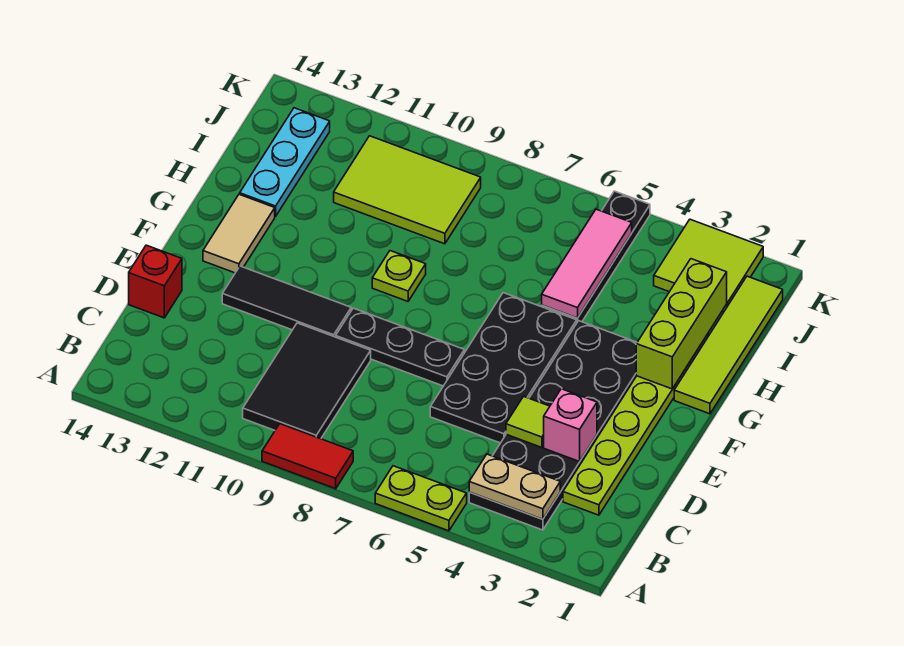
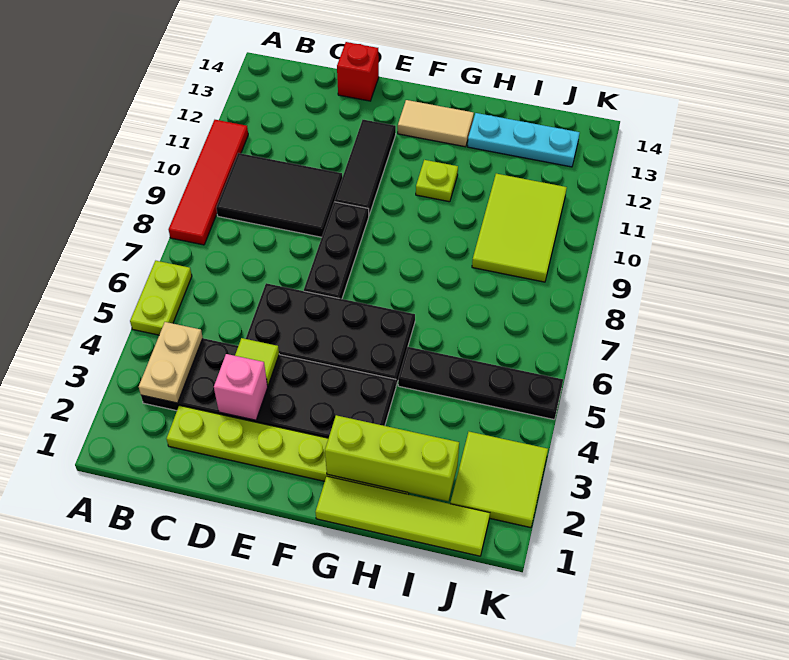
red 1x2 tile [262,424,353,489] -> red 1x4 tile [169,120,248,245]
lime 1x1 plate [372,251,426,301] -> lime 1x1 plate moved to [416,160,458,202]
pink 1x3 tile [542,209,632,318] -> none

